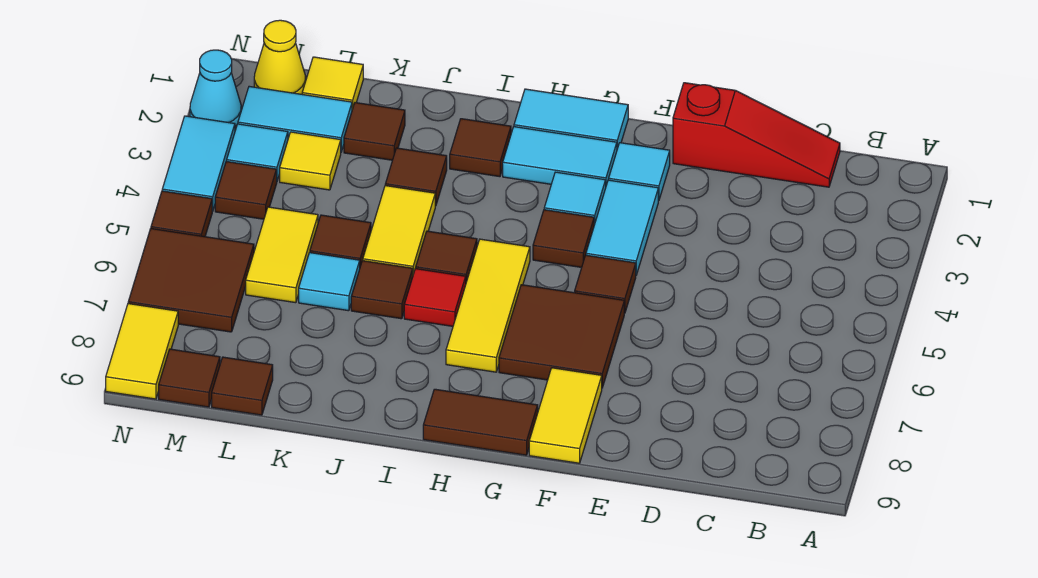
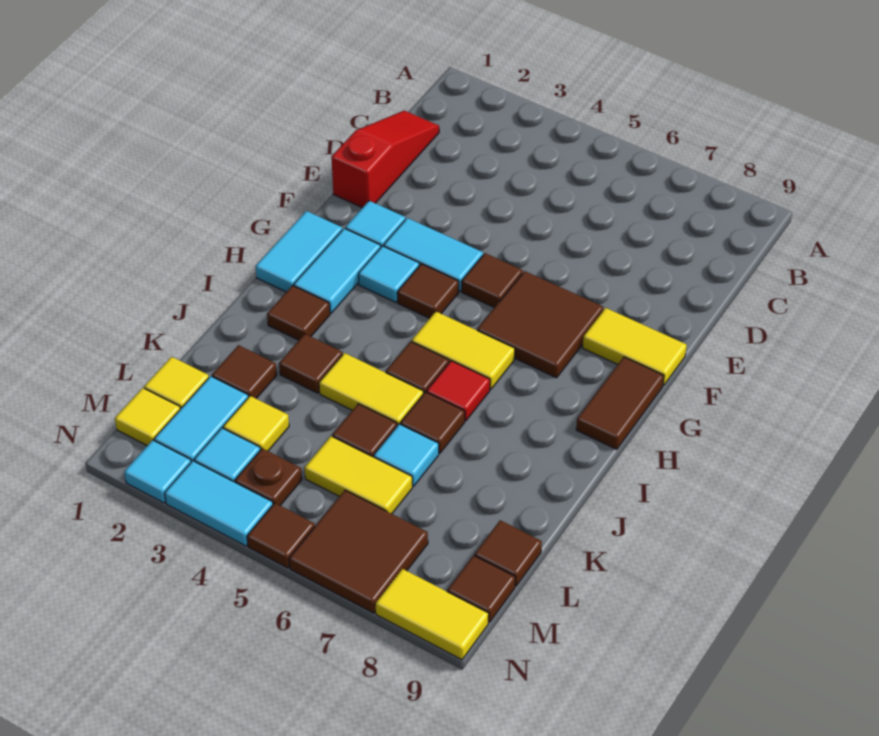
yellow 1x3 tile [446,239,530,372] -> yellow 1x2 tile [412,312,515,389]
yellow 1x1 cone [254,20,306,94] -> yellow 1x1 tile [115,388,180,446]
brown 1x1 tile [215,161,277,219] -> brown 1x1 plate [235,448,302,505]
cyan 1x1 cone [190,50,241,126] -> cyan 1x1 tile [124,440,191,503]

